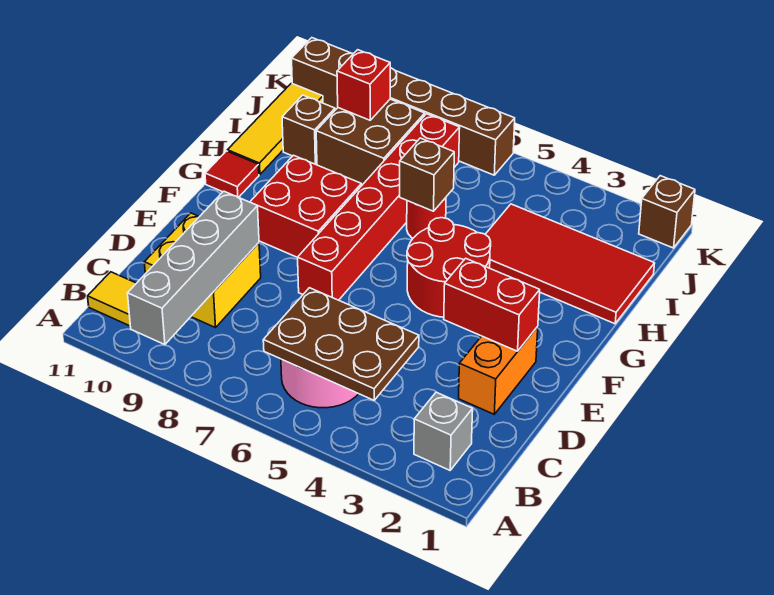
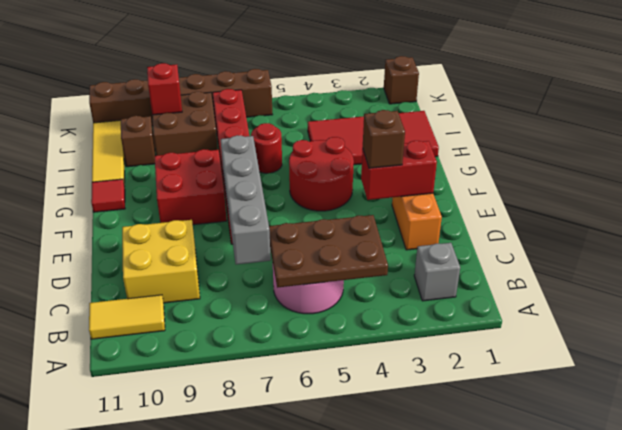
grey 1x4 brick [128,191,259,345] -> grey 1x4 brick moved to [221,135,271,264]
brown 1x1 brick [400,138,454,211] -> brown 1x1 brick moved to [363,110,405,168]

